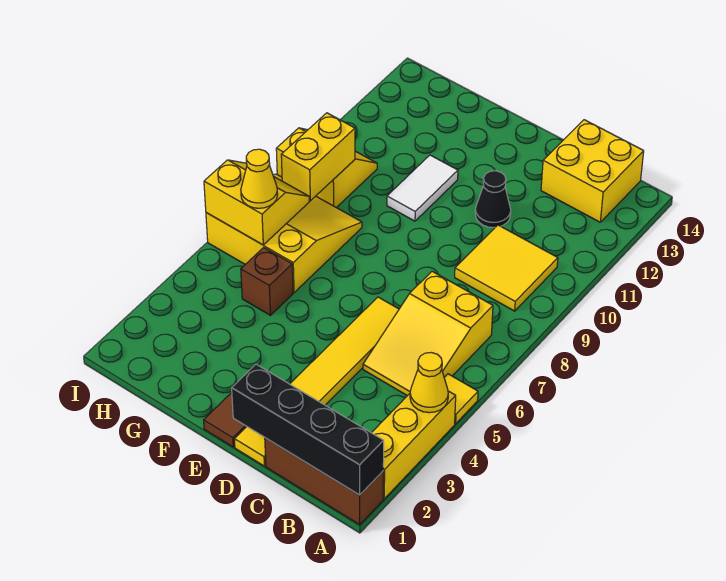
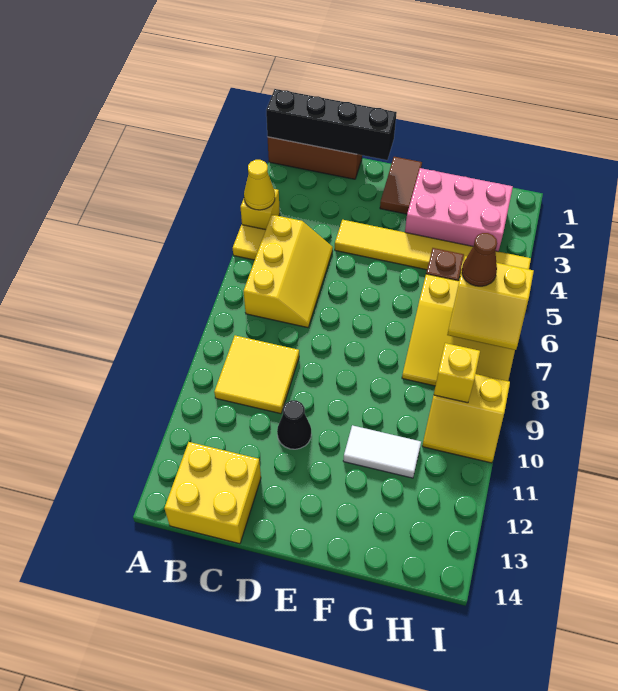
yellow 1x3 brick [372,391,456,499] -> yellow 1x1 brick [241,189,280,230]
yellow 2x3 slope [363,271,493,396] -> yellow 2x3 slope turned to [244,215,333,328]
yellow 1x6 tile [234,297,399,466] -> yellow 1x6 tile turned to [335,220,531,277]
none -> pink 2x3 brick [405,168,513,252]
white 1x2 tile [387,155,458,221] -> white 1x2 tile turned to [343,425,421,478]
yellow 1x1 cone [241,149,278,208] -> brown 1x1 cone [462,233,497,286]
yellow 1x2 brick [281,113,355,201] -> yellow 1x1 brick [434,343,480,403]

